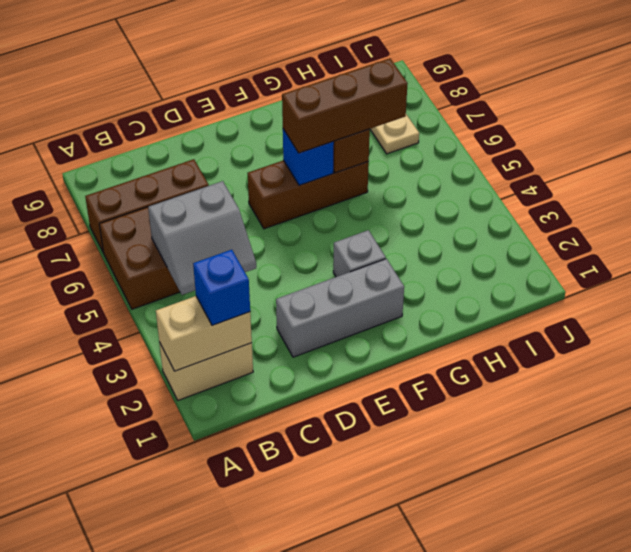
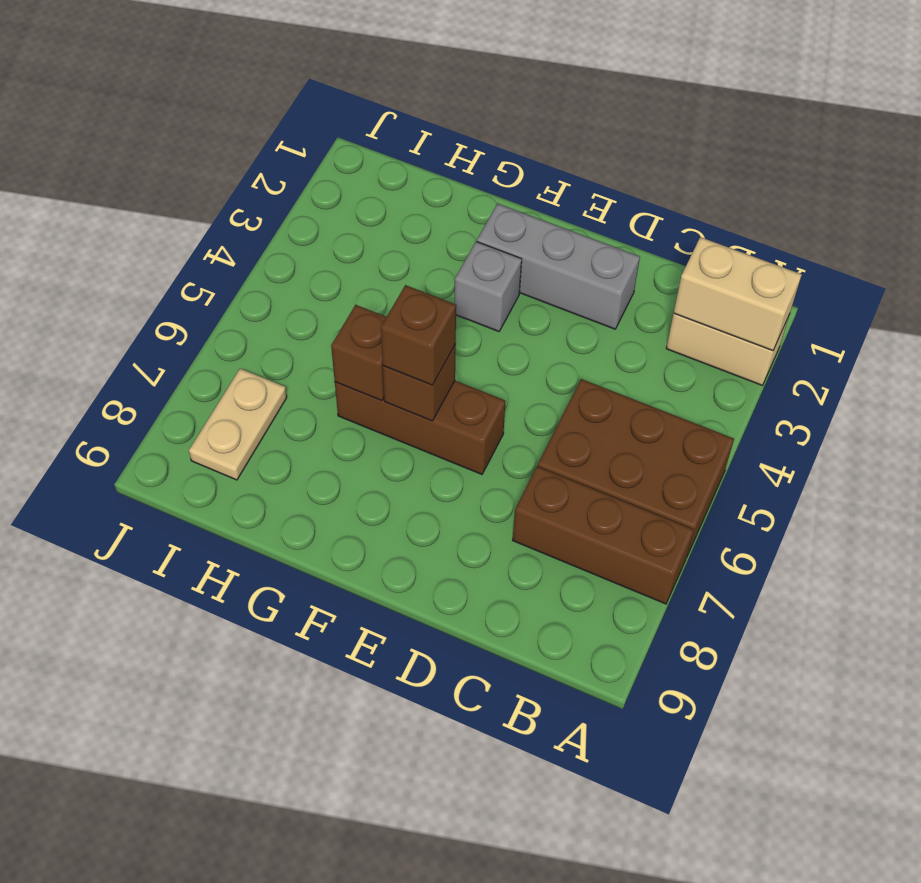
blue 1x1 brick [193,250,250,325] -> none
grey 2x2 slope [148,181,256,295] -> none
blue 1x1 brick [283,129,334,185] -> brown 1x1 brick [383,344,456,421]
brown 1x3 brick [282,58,408,153] -> brown 1x1 brick [381,285,456,385]

